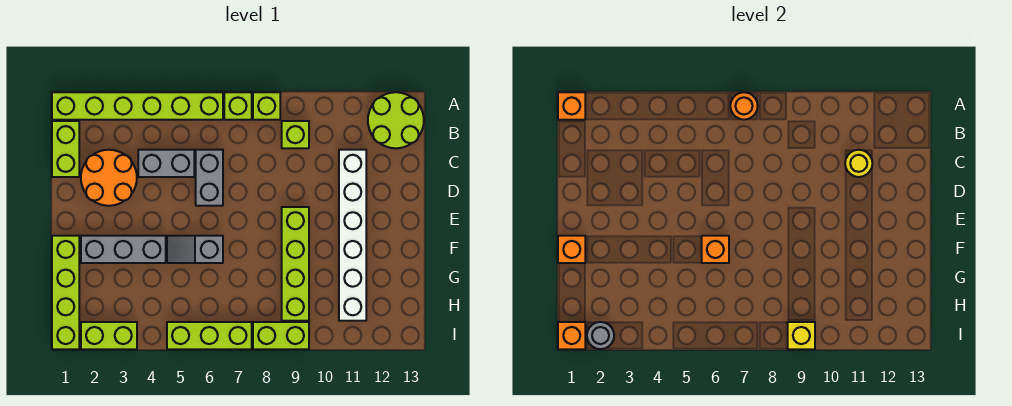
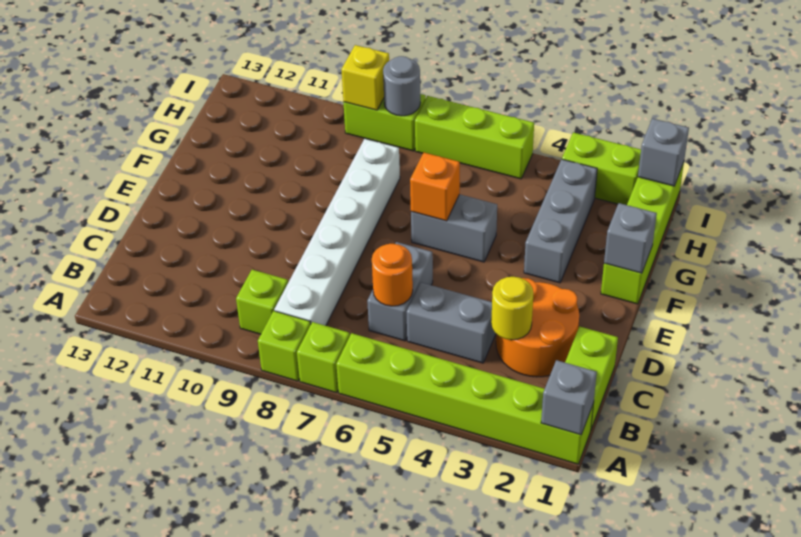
orange 1x1 brick [558,92,585,120] -> grey 1x1 brick [541,360,597,435]
orange 1x1 round brick [730,92,758,120] -> orange 1x1 round brick moved to [372,244,413,306]
lime 2x2 round brick [368,92,424,148] -> none
white 1x6 brick [339,150,366,321] -> white 1x6 brick moved to [274,139,400,326]
yellow 1x1 round brick [845,150,872,177] -> yellow 1x1 round brick moved to [491,277,533,340]
lime 1x4 brick [282,207,309,321] -> none
orange 1x1 brick [558,236,585,263] -> grey 1x1 brick [604,203,657,273]
grey 1x3 brick [81,236,166,263] -> grey 1x3 brick turned to [524,159,597,283]
grey 1x2 slope [167,236,223,263] -> grey 1x2 brick [411,194,497,262]
orange 1x1 brick [558,322,585,349] -> grey 1x1 brick [638,119,689,186]
grey 1x1 round brick [587,322,614,349] -> grey 1x1 round brick moved to [383,56,420,116]

